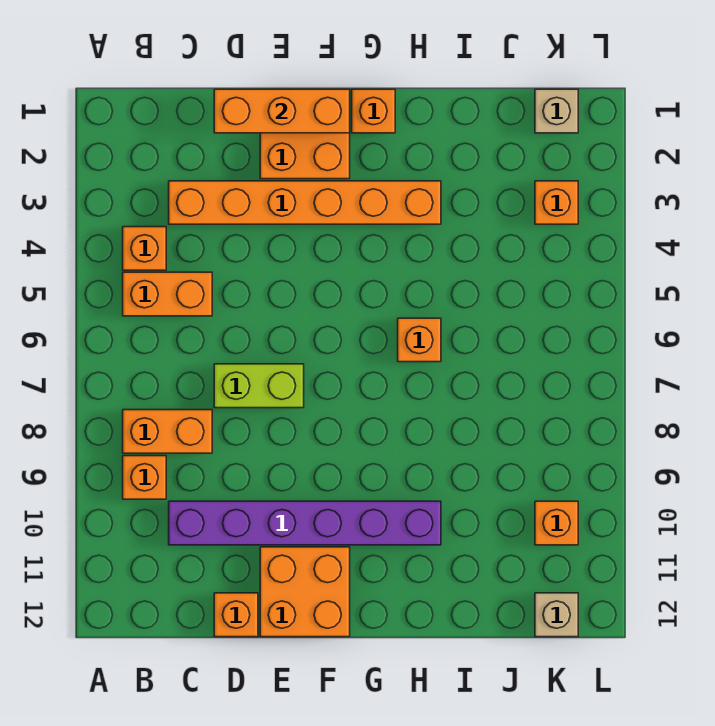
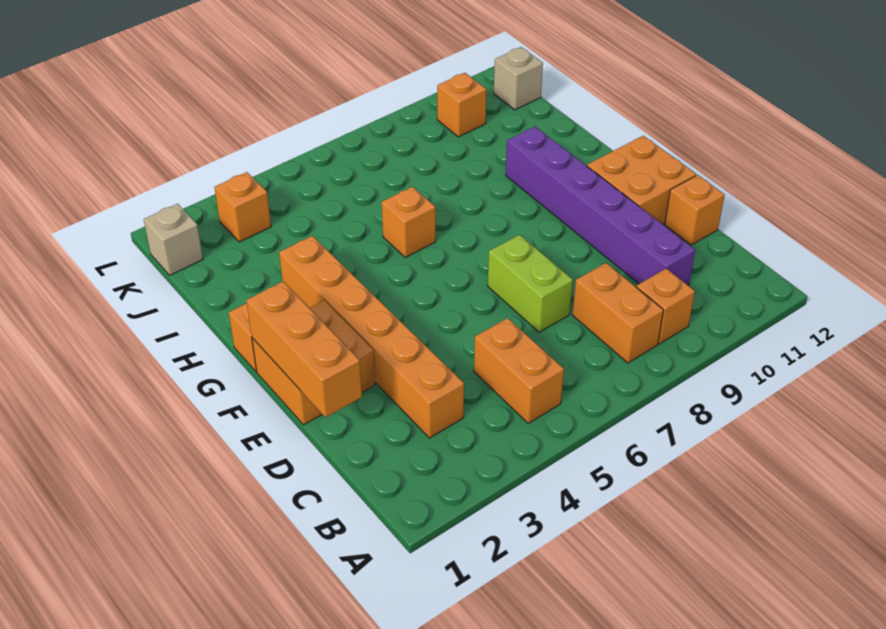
orange 1x1 brick [123,227,166,270] -> none

